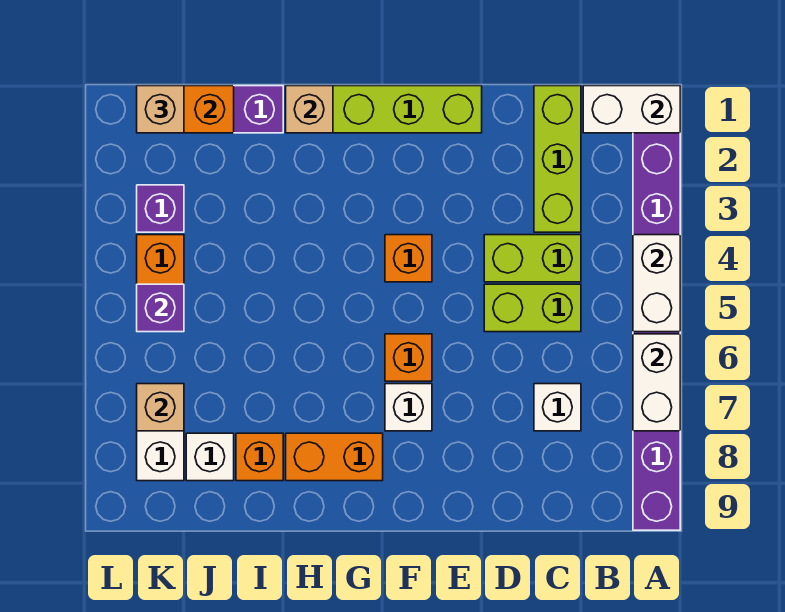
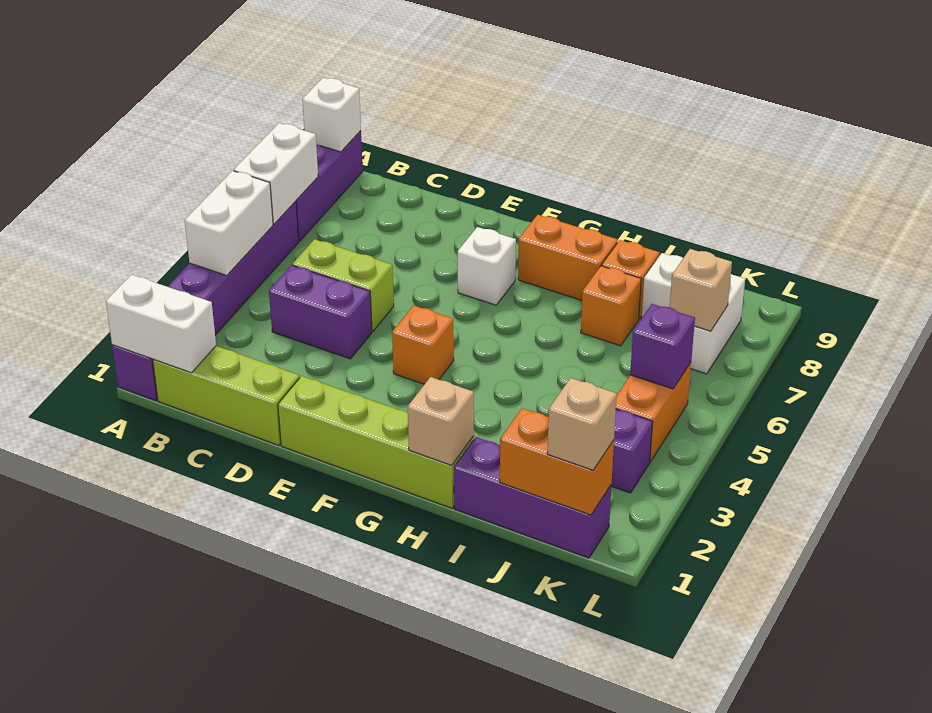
lime 1x3 brick [534,86,581,232] -> lime 1x3 brick turned to [153,346,300,445]
lime 1x2 brick [484,235,581,282] -> purple 1x2 brick [269,265,372,359]
white 1x1 brick [534,384,581,431] -> white 1x1 brick moved to [302,78,361,152]
orange 1x1 brick [385,334,432,381] -> orange 1x1 brick moved to [581,266,641,346]

